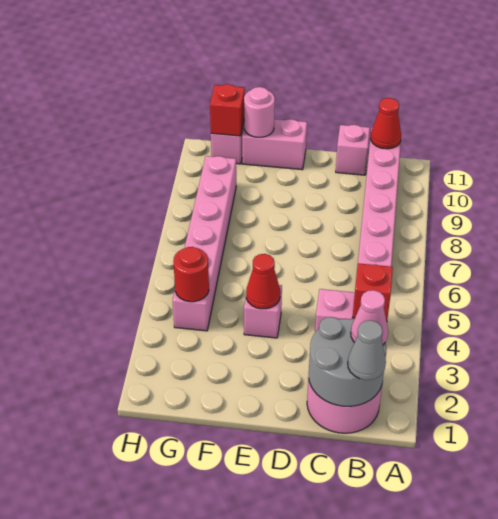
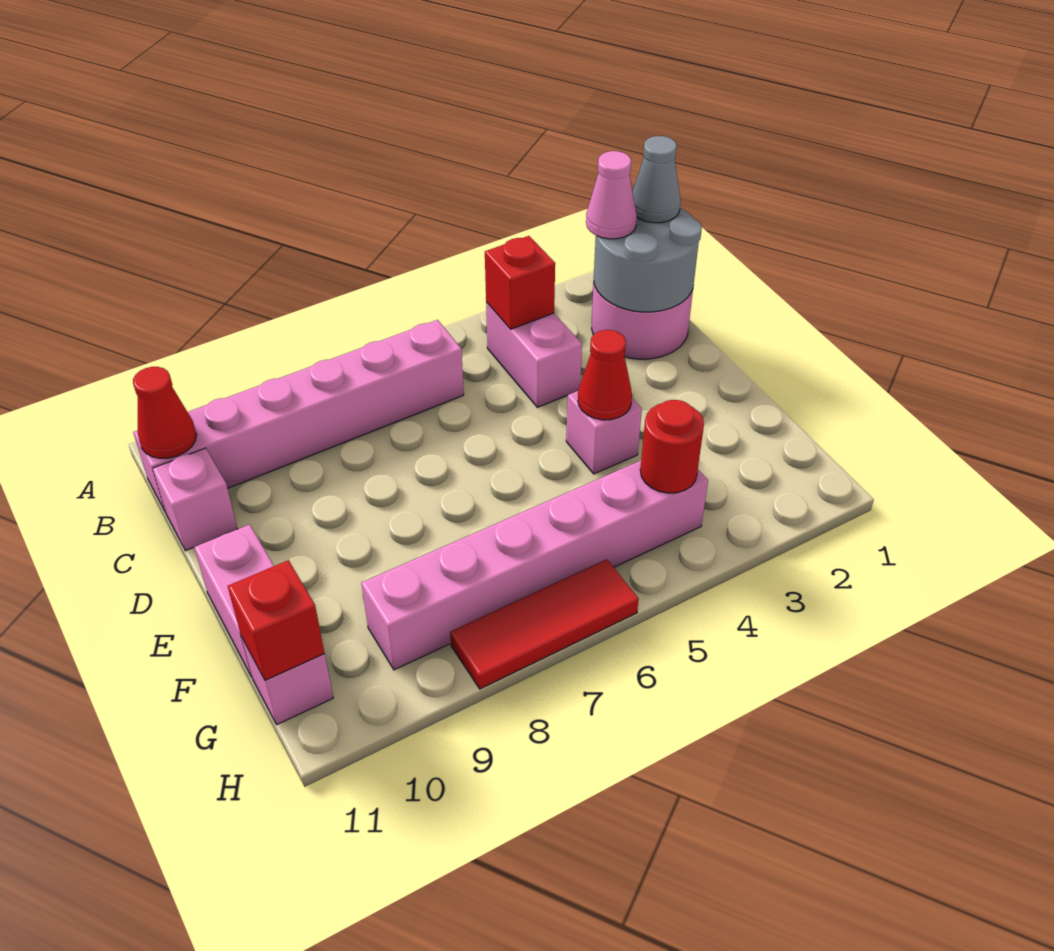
pink 1x1 round brick [244,87,275,137] -> none
none -> red 1x3 tile [450,559,639,689]

